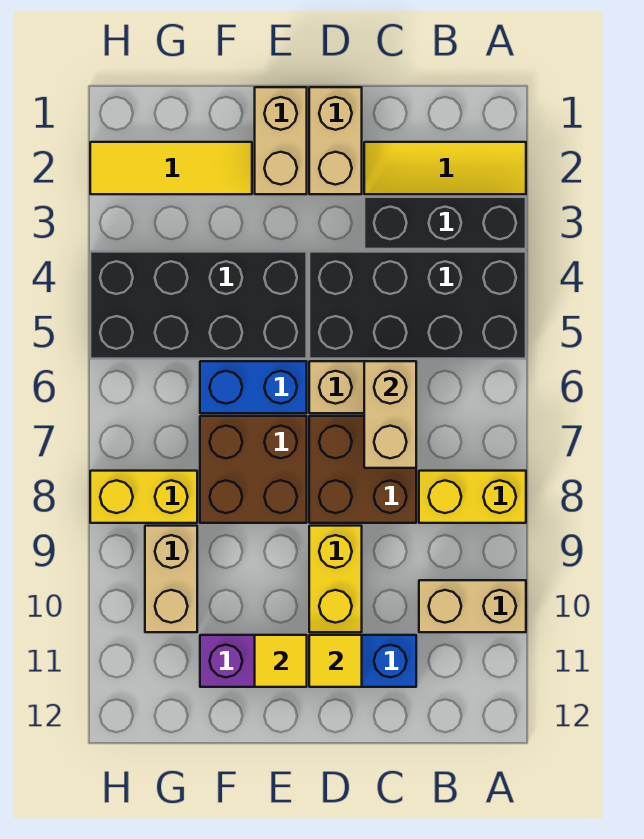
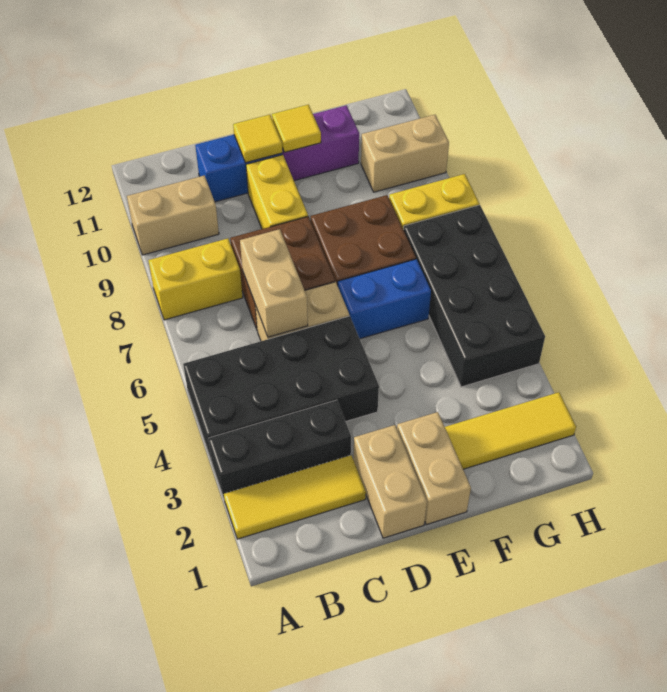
black 2x4 brick [90,252,307,359] -> black 2x4 brick turned to [403,205,545,387]
tan 1x2 brick [145,526,197,632] -> tan 1x2 brick turned to [361,115,449,192]

